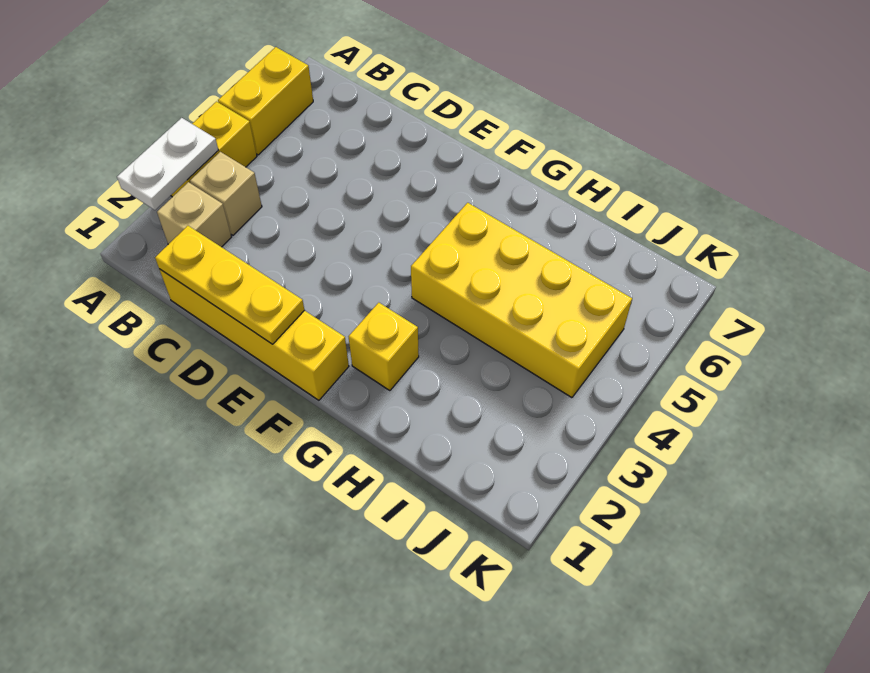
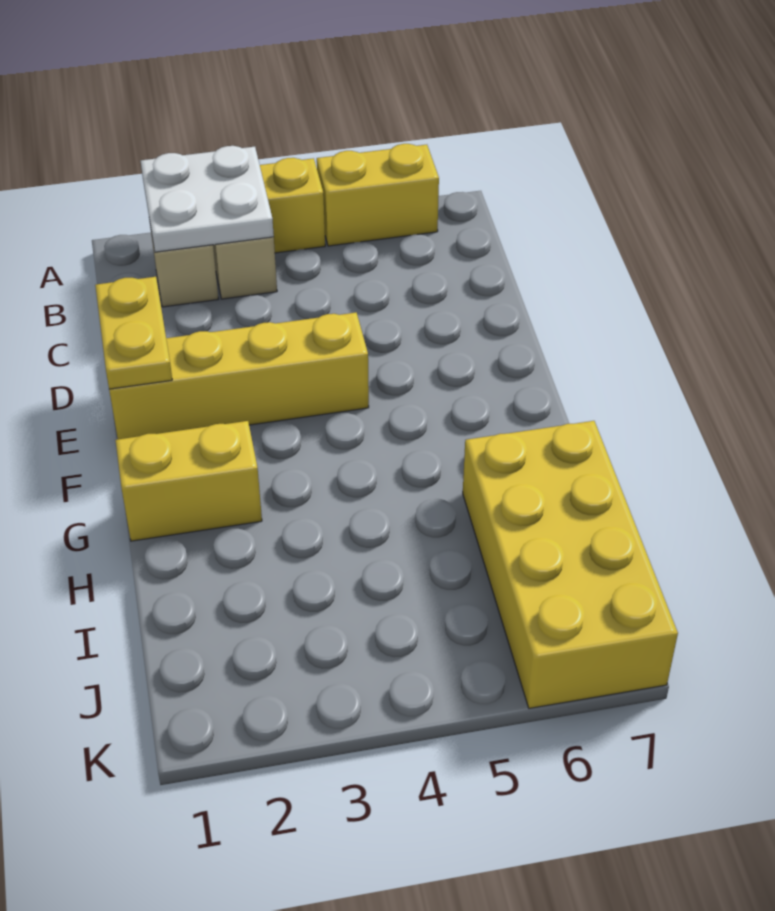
white 1x2 plate [117,118,218,210] -> white 2x2 plate [141,146,274,252]
yellow 1x4 brick [159,269,349,400] -> yellow 1x4 brick turned to [109,313,369,439]
yellow 1x3 plate [155,226,304,344] -> yellow 1x2 plate [95,277,172,389]
yellow 1x1 brick [349,303,419,391] -> yellow 1x2 brick [115,421,262,541]
yellow 2x4 brick [411,203,632,398] -> yellow 2x4 brick moved to [463,421,678,708]

